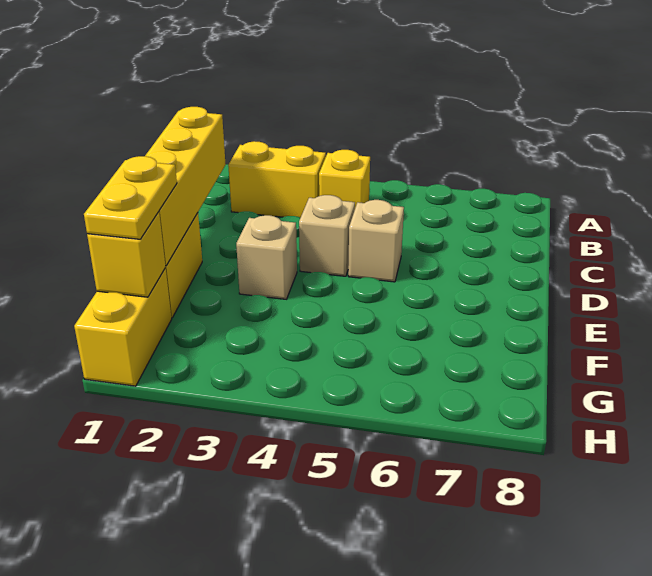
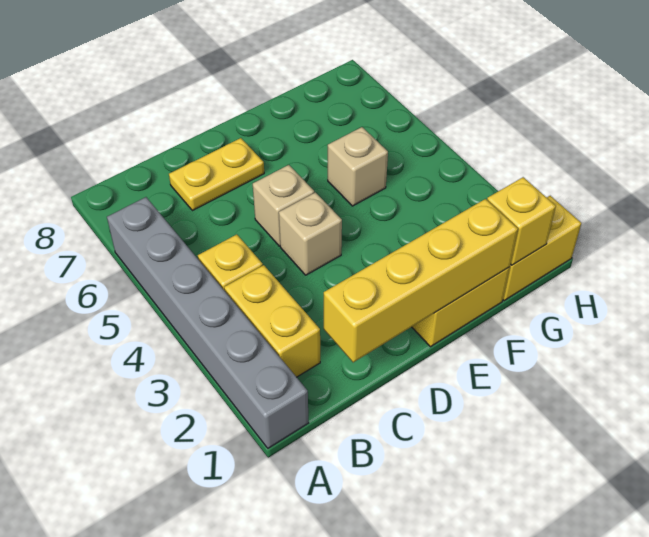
none -> grey 1x6 brick [107,197,309,448]
tan 1x1 brick [236,215,297,299] -> tan 1x1 brick moved to [328,127,388,206]
yellow 1x2 plate [84,156,177,239] -> yellow 1x2 plate moved to [169,138,264,211]

